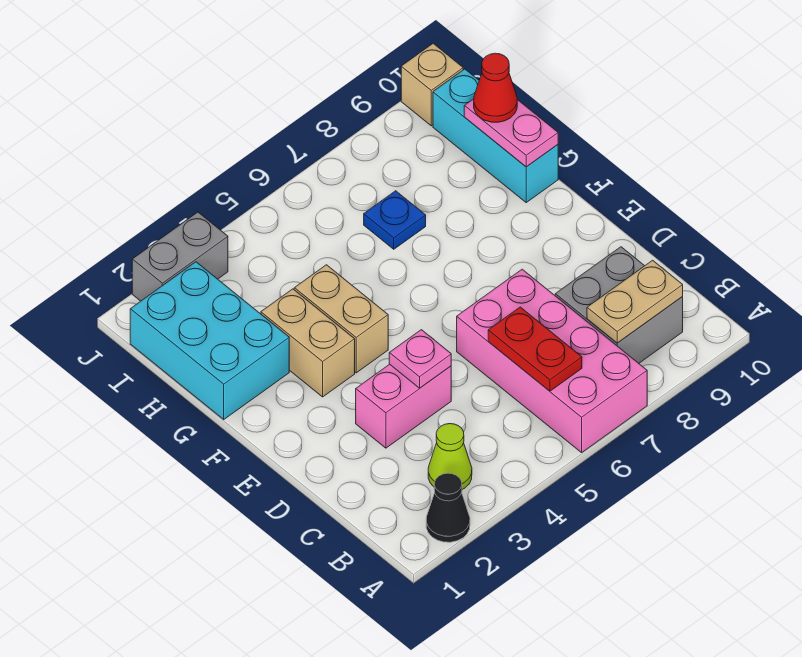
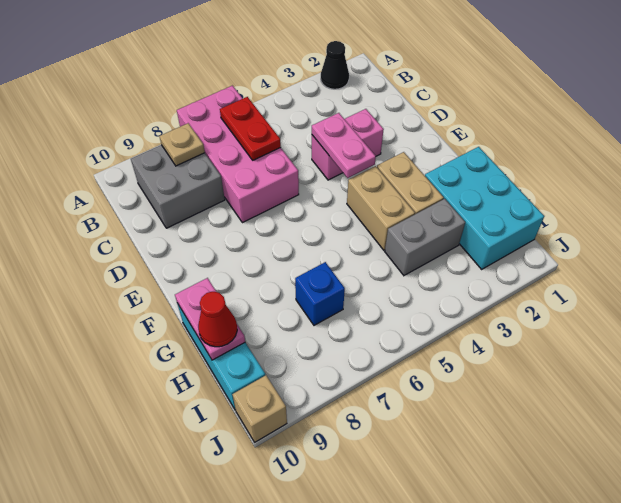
lime 1x1 cone [428,424,472,490] -> none
tan 1x2 plate [587,260,683,343] -> tan 1x1 plate [159,123,205,166]
pink 1x1 plate [389,330,451,388] -> pink 1x2 plate [312,113,376,178]
blue 1x1 plate [364,191,426,249] -> blue 1x1 brick [295,262,345,325]
grey 1x2 brick [132,212,228,301] -> grey 1x2 brick moved to [385,199,465,275]

